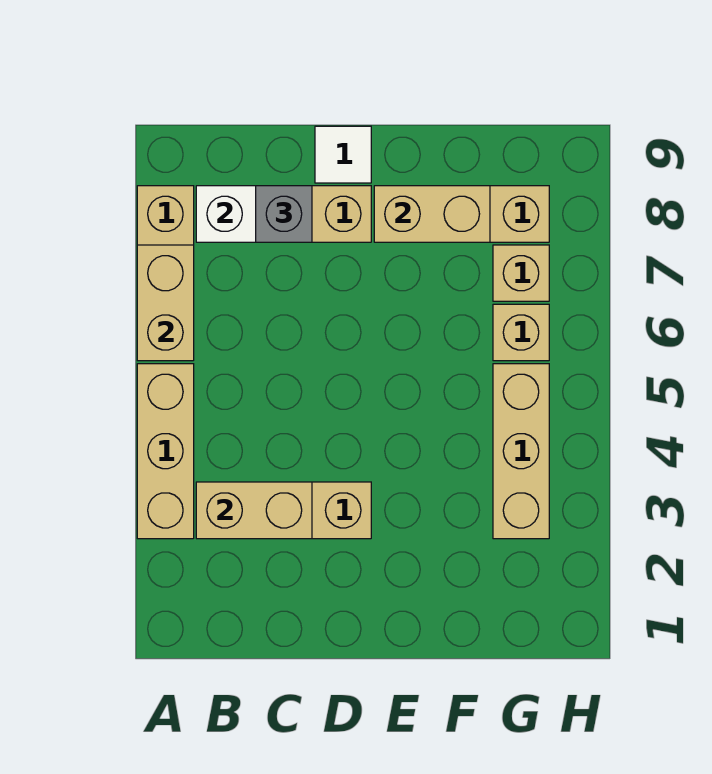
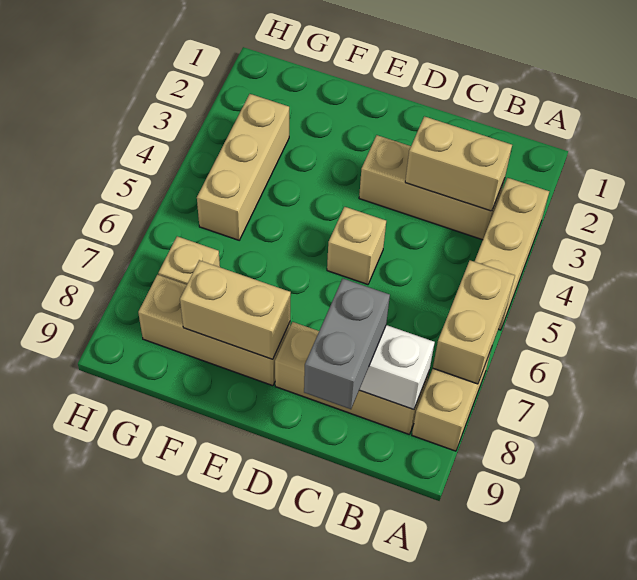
grey 1x1 brick [256,186,312,242] -> grey 1x2 brick [304,279,390,409]
white 1x1 tile [315,126,371,183] -> none
tan 1x1 brick [493,304,549,361] -> tan 1x1 brick moved to [327,207,386,285]

